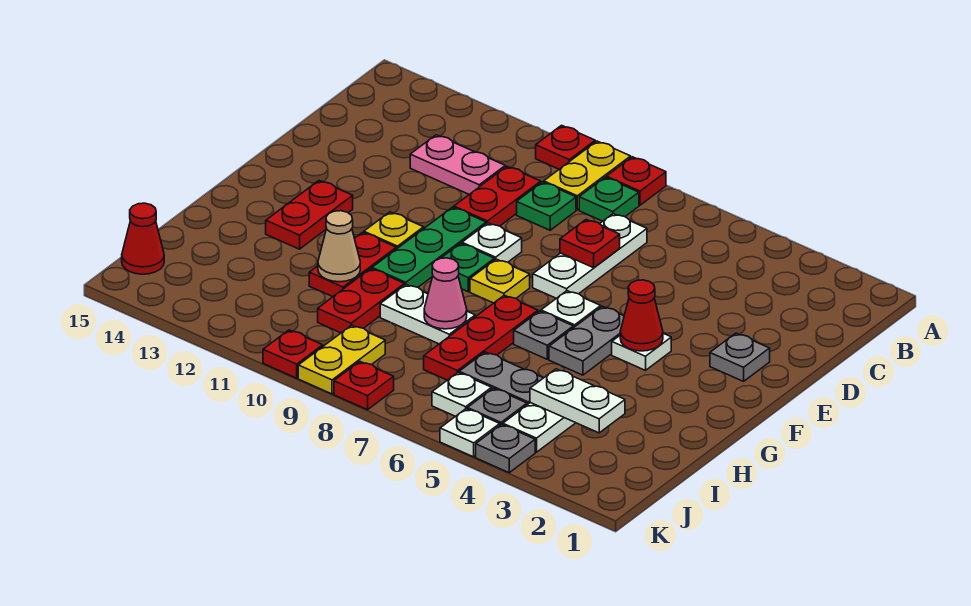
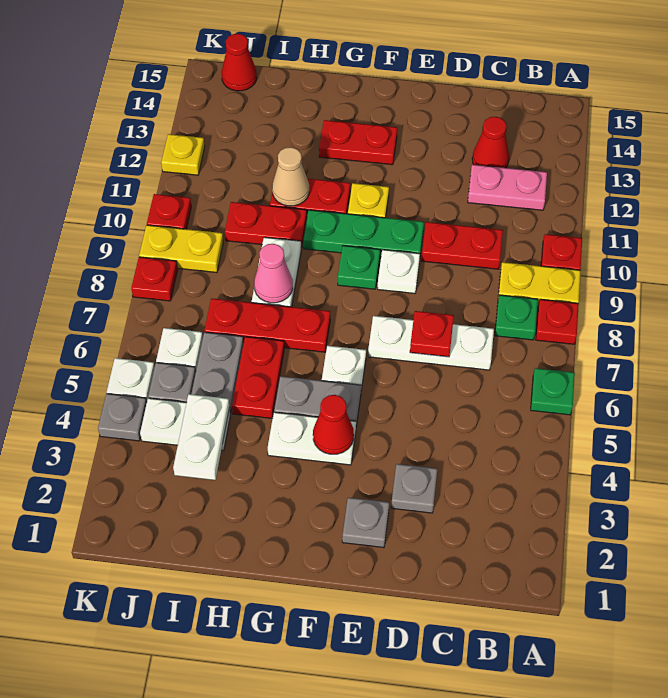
green 1x1 plate [517,182,576,230] -> green 1x1 plate moved to [531,368,575,415]
pink 1x2 plate [410,135,505,194] -> pink 1x2 plate turned to [468,165,547,210]
none -> red 1x1 cone [472,117,509,168]
white 1x1 plate [612,333,671,370] -> white 1x2 plate [268,412,356,465]
yellow 1x1 plate [470,259,530,303] -> yellow 1x1 plate moved to [161,134,205,175]
grey 1x1 plate [514,311,573,359] -> grey 1x1 plate moved to [391,464,437,513]
none -> red 1x2 plate [232,337,284,418]

